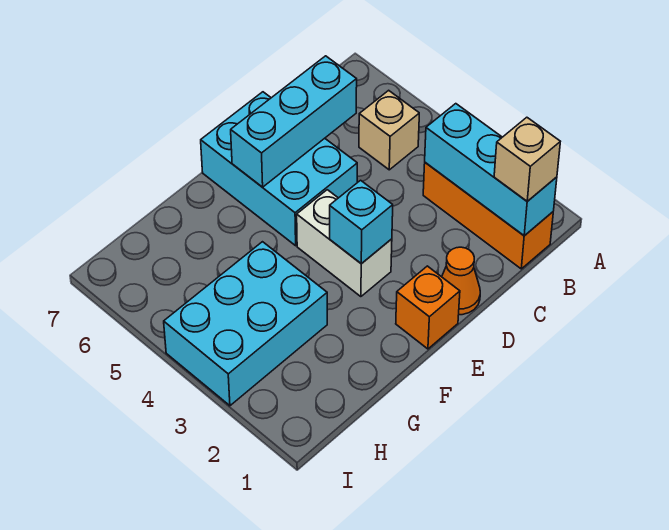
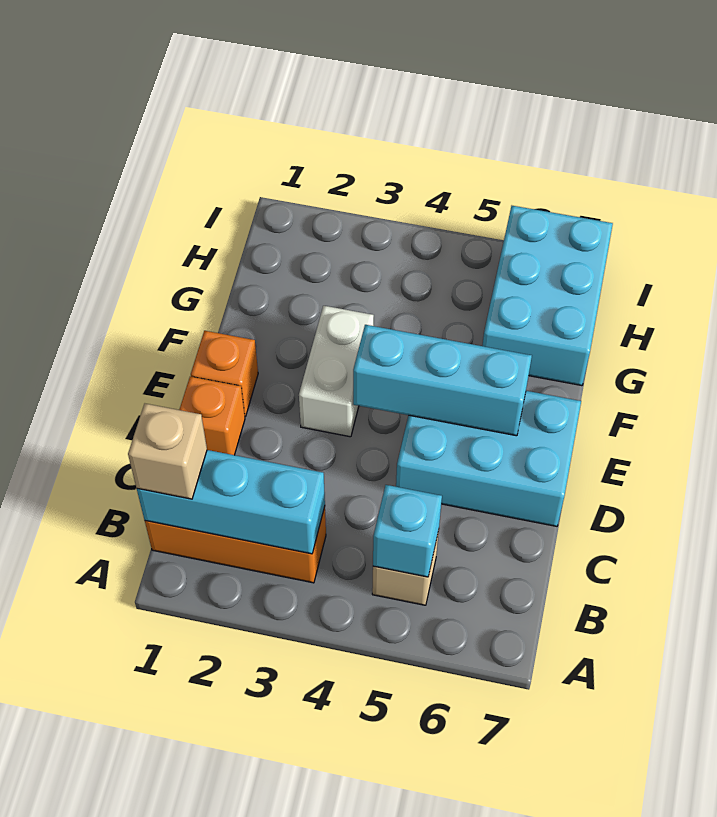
cyan 1x3 brick [231,56,357,187] -> cyan 1x3 brick turned to [353,325,532,436]
orange 1x1 cone [442,247,480,315] -> orange 1x1 brick [179,376,245,455]
white 1x2 brick [297,190,392,297] -> white 1x2 brick turned to [299,306,374,437]
cyan 1x1 brick [330,180,393,264] -> cyan 1x1 brick moved to [373,485,442,577]
cyan 2x3 brick [164,242,327,406] -> cyan 2x3 brick moved to [482,206,613,386]

